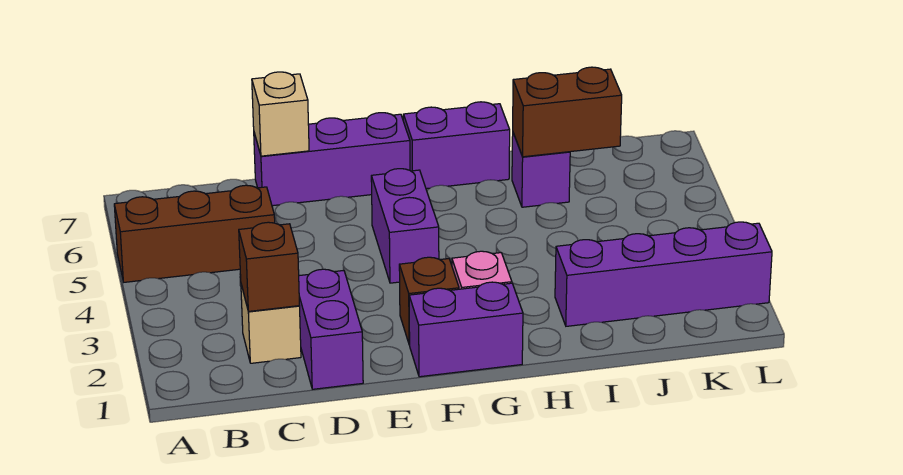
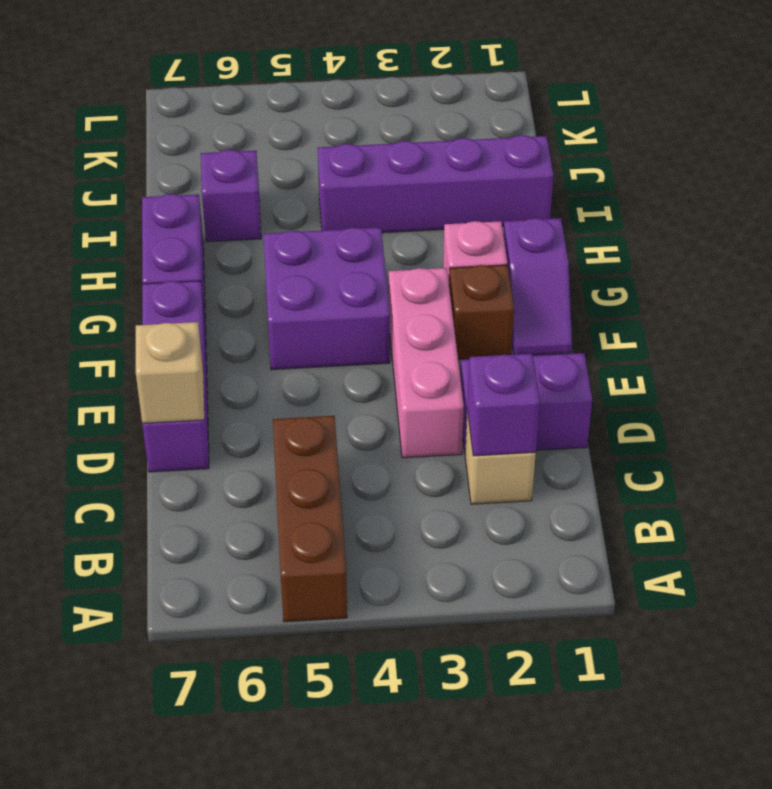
brown 1x1 brick [239,222,300,312] -> purple 1x1 brick [467,354,540,456]
none -> pink 1x3 brick [388,268,464,458]
purple 1x2 brick [409,282,523,377] -> purple 1x2 slope [503,218,572,355]
purple 1x2 brick [371,169,439,283] -> purple 2x2 brick [264,228,390,370]
purple 1x4 brick [555,222,772,326] -> purple 1x4 brick turned to [318,135,554,233]
brown 1x2 brick [513,67,622,157] -> none

